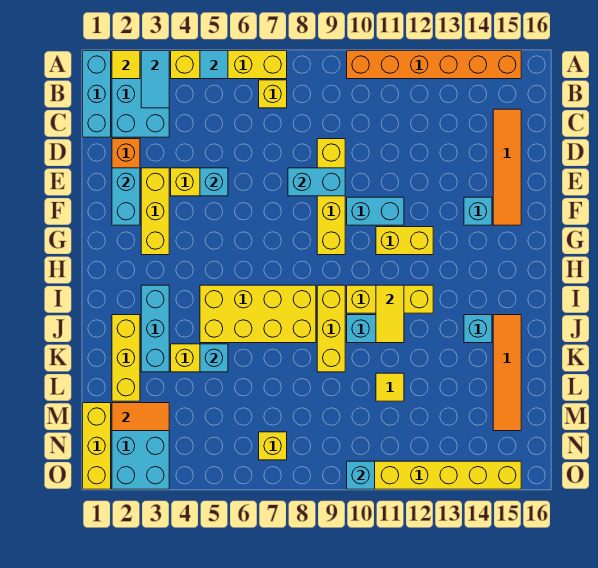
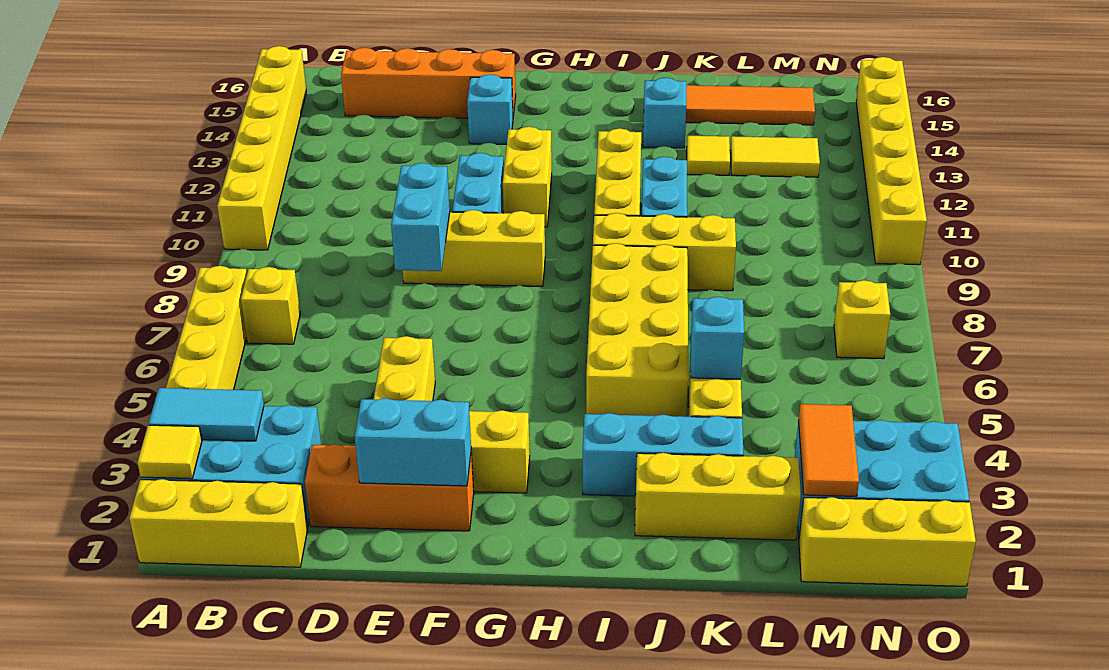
cyan 1x3 brick [83,51,111,137] -> yellow 1x3 brick [129,479,308,567]
cyan 1x1 tile [200,51,228,79] -> none
orange 1x6 brick [347,51,521,79] -> yellow 1x6 brick [217,46,306,250]
orange 1x4 tile [493,109,521,225] -> orange 1x4 brick [341,48,516,118]
yellow 1x4 brick [317,139,345,255] -> yellow 1x3 brick [403,210,545,286]
cyan 1x1 brick [200,168,228,196] -> none
yellow 1x2 tile [376,285,404,343] -> yellow 1x2 tile moved to [730,136,820,177]
yellow 1x1 tile [376,373,404,401] -> yellow 1x1 tile moved to [687,136,730,175]
cyan 1x1 brick [347,461,375,489] -> none

